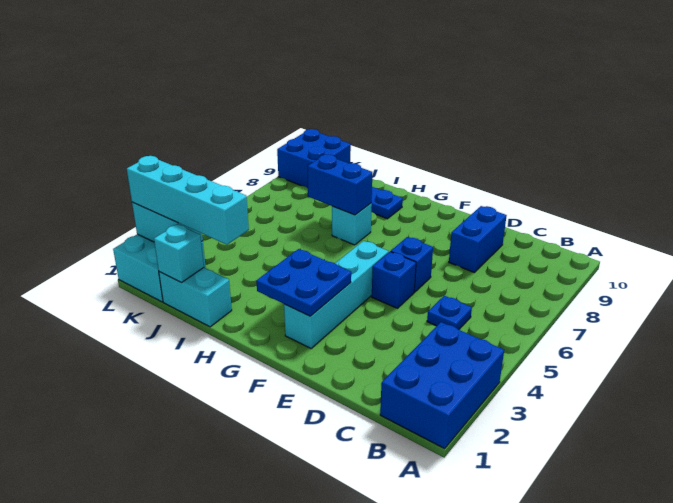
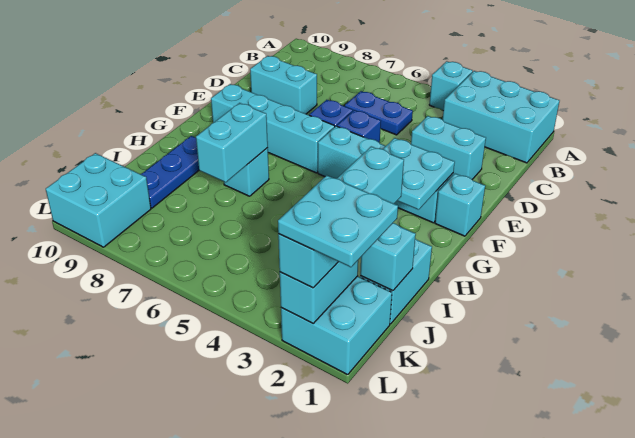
blue 2x3 brick [380,322,504,449] -> cyan 2x3 brick [443,71,560,163]
none -> cyan 1x1 brick [429,61,473,111]
blue 1x1 plate [427,296,472,330] -> blue 1x2 plate [345,91,413,135]
none -> cyan 1x2 brick [411,116,486,179]
blue 1x2 brick [449,206,507,272] -> cyan 1x2 brick [250,56,317,114]
none -> cyan 1x1 brick [435,174,485,236]
blue 2x2 plate [256,249,351,316] -> cyan 2x2 plate [383,138,455,210]
none -> cyan 1x4 brick [211,84,335,173]
blue 1x2 brick [307,154,372,215] -> cyan 1x2 brick [196,103,268,182]
none -> cyan 2x2 plate [278,175,398,267]
blue 2x2 brick [277,129,351,188] -> cyan 2x2 brick [46,153,151,247]

